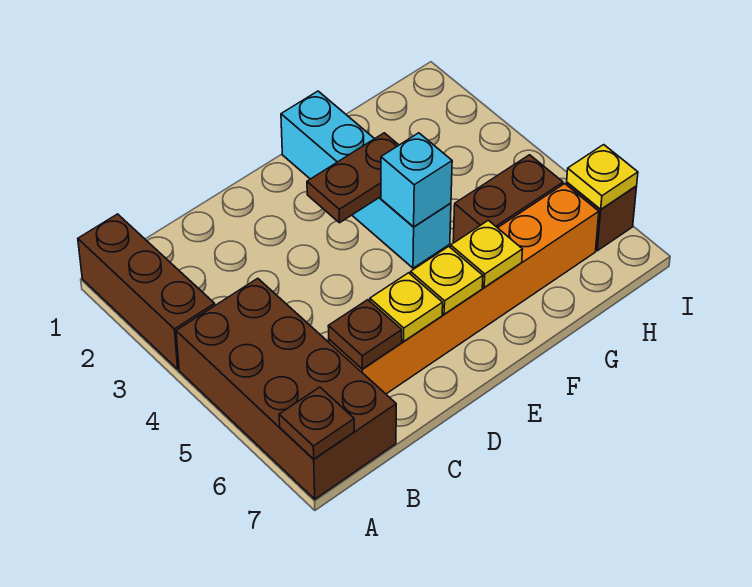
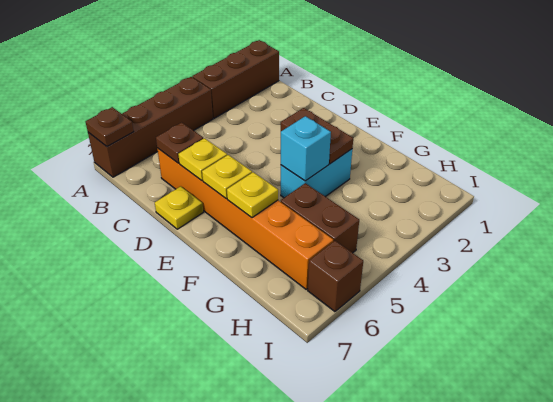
brown 2x4 brick [176,278,396,499] -> brown 1x4 brick [88,77,213,177]
cyan 1x4 brick [281,91,451,268] -> cyan 1x2 brick [281,149,352,198]
yellow 1x1 plate [567,145,638,209] -> yellow 1x1 plate moved to [155,186,203,229]

